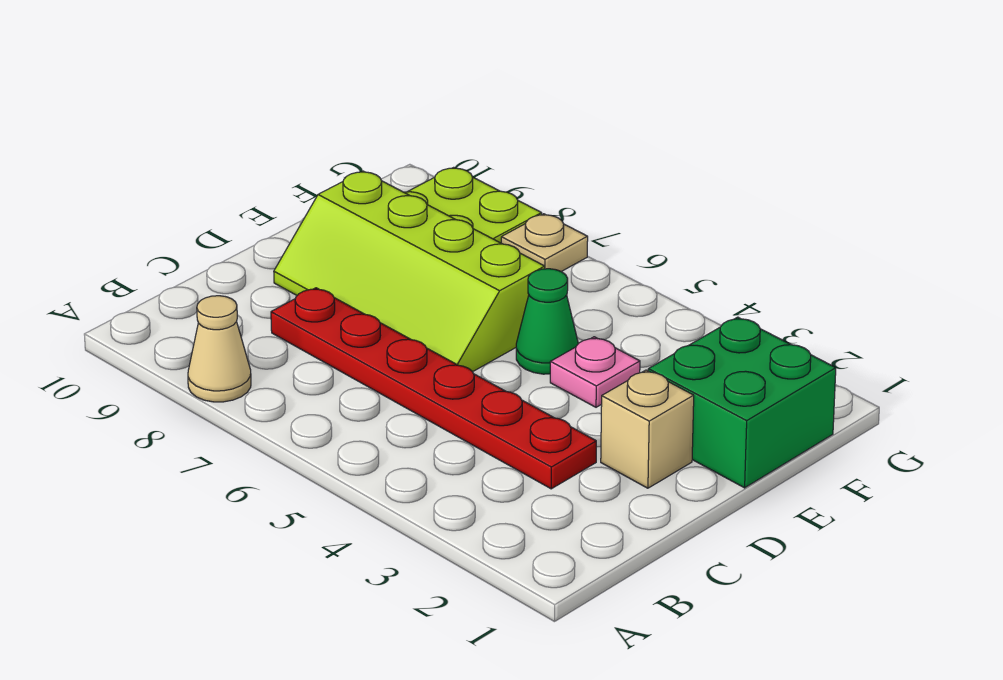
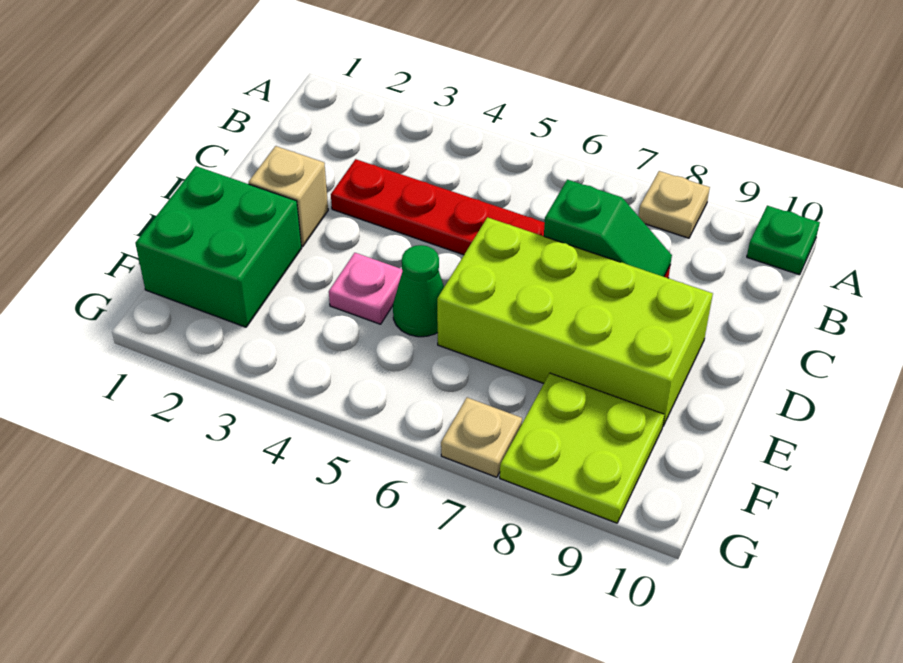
tan 1x1 cone [188,296,251,402] -> tan 1x1 plate [639,171,710,238]
none -> green 1x1 plate [747,206,820,275]
none -> green 1x2 slope [544,180,672,277]
lime 2x4 slope [274,171,545,372] -> lime 2x4 brick [437,217,713,426]

